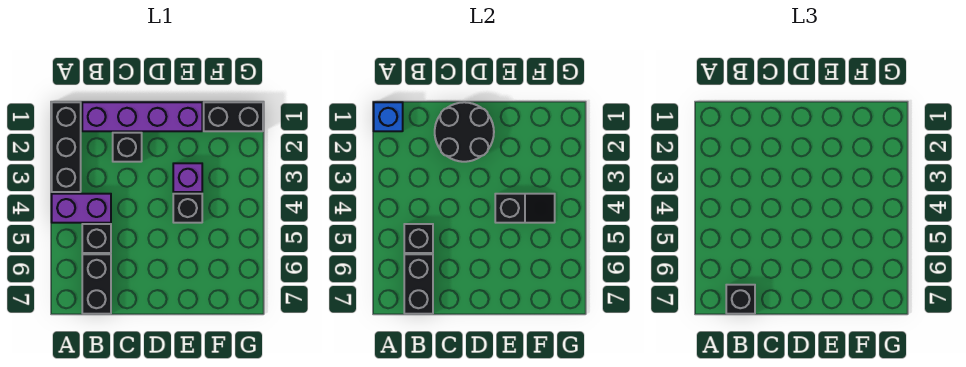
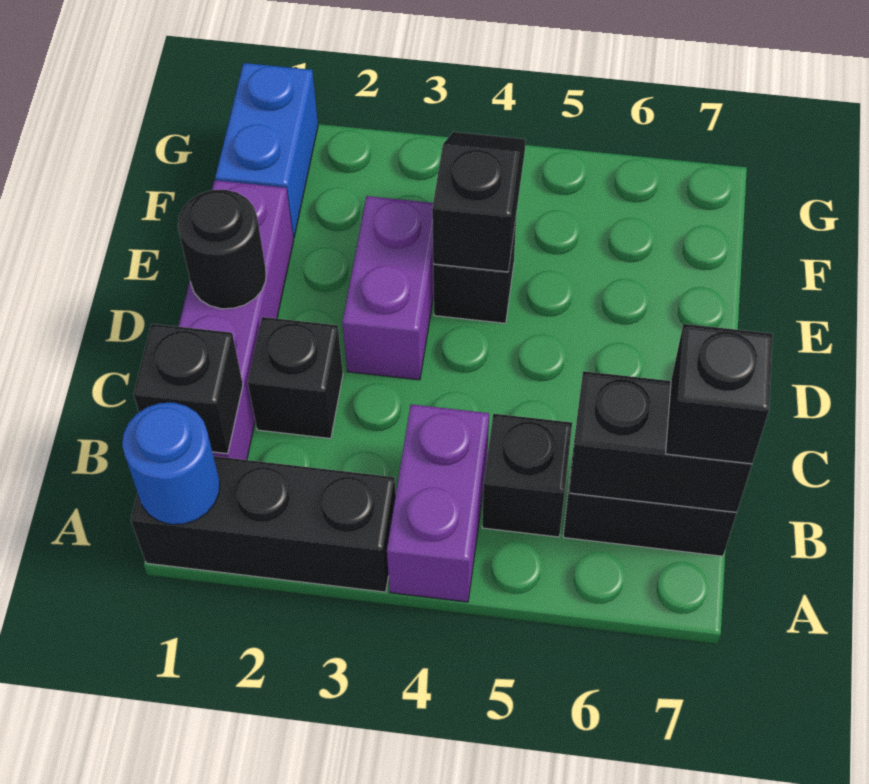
blue 1x1 brick [374,102,403,131] -> blue 1x1 round brick [122,403,220,525]
black 1x1 brick [404,224,433,253] -> black 1x1 brick moved to [134,324,243,454]
black 2x2 round brick [435,102,494,162] -> black 1x1 round brick [178,190,266,309]
purple 1x1 brick [173,163,202,192] -> purple 1x2 brick [342,196,434,380]
black 1x2 brick [204,102,263,131] -> blue 1x2 brick [215,63,318,238]

